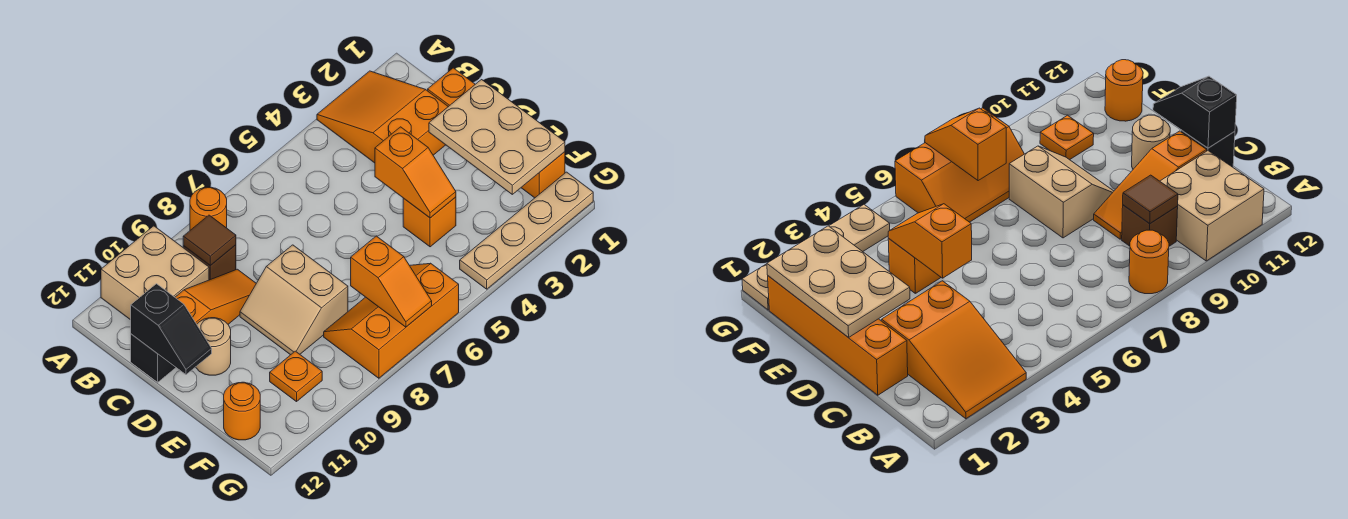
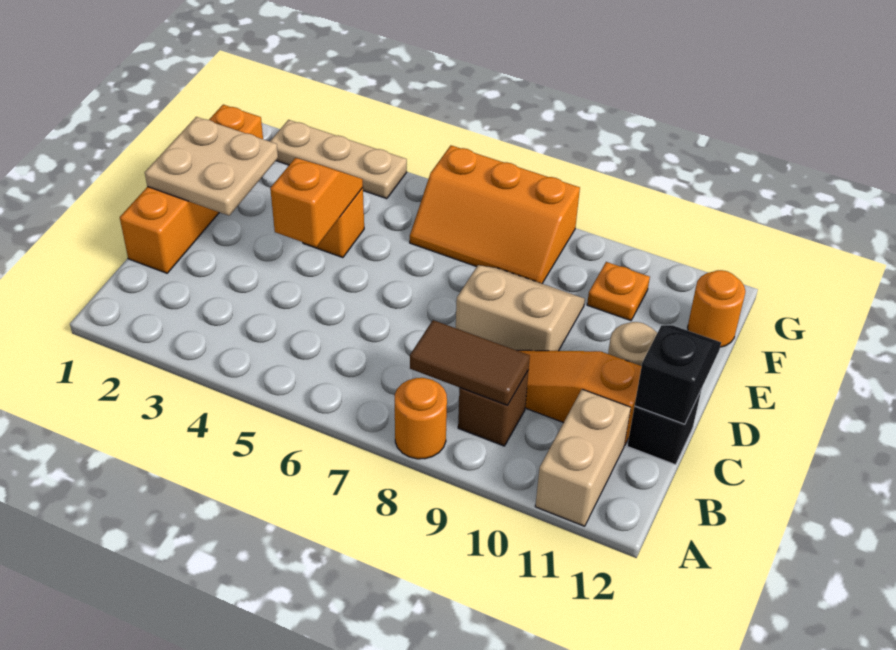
orange 2x3 slope [317,71,448,163] -> none
tan 2x2 brick [101,226,209,320] -> tan 1x2 brick [535,389,631,526]
brown 1x1 tile [183,215,236,266] -> brown 1x2 tile [410,320,530,406]
tan 2x3 plate [429,80,565,194] -> tan 2x2 plate [145,117,278,216]
tan 2x2 slope [240,245,348,355] -> tan 2x2 slope turned to [456,265,585,351]
orange 1x2 slope [351,236,432,327] -> none
tan 1x4 plate [460,172,593,289] -> tan 1x3 plate [270,120,407,199]

